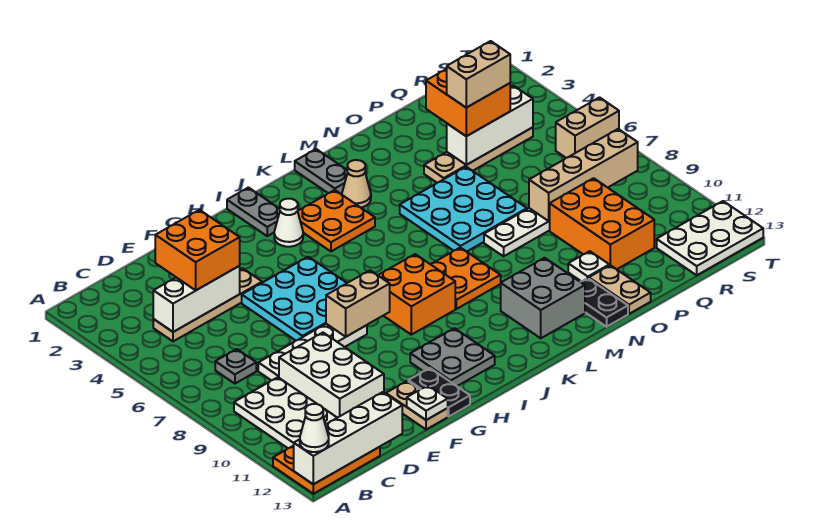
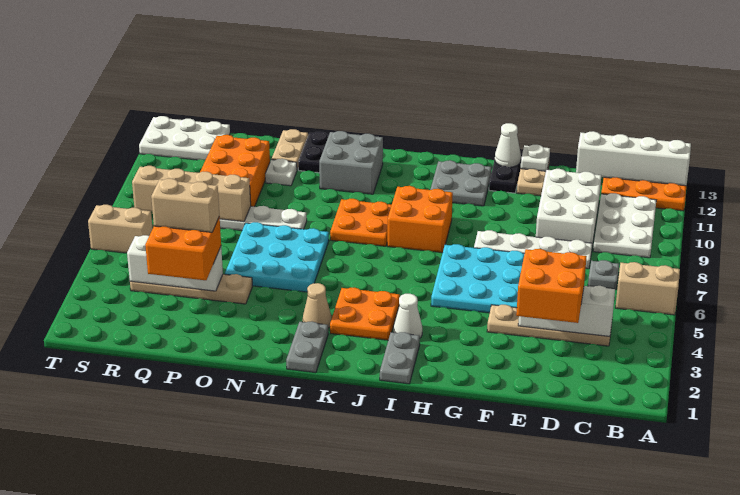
white 1x1 cone [300,404,329,452] -> white 1x1 cone moved to [495,123,521,167]
tan 1x2 brick [326,270,390,337] -> tan 1x2 brick moved to [616,262,680,315]

